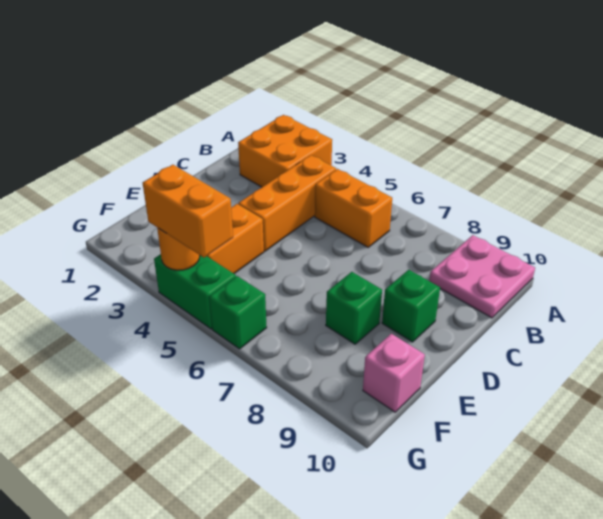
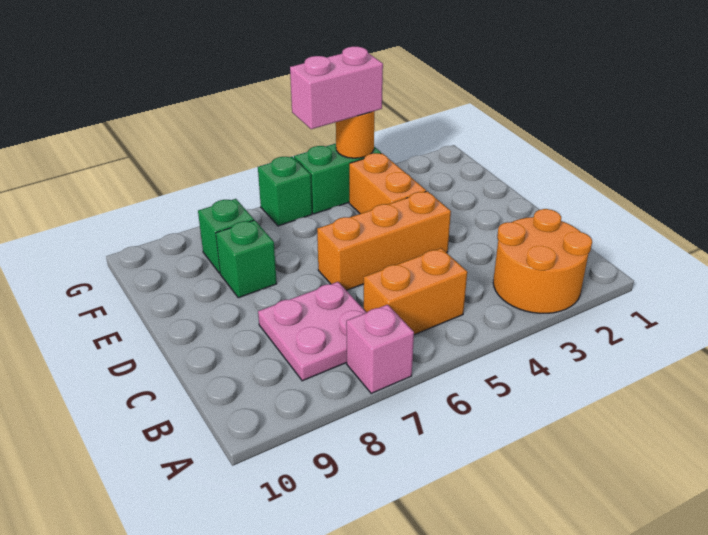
orange 2x2 brick [238,115,332,187] -> orange 2x2 round brick [493,209,592,313]
pink 2x2 plate [429,235,535,318] -> pink 2x2 plate moved to [258,282,367,381]
orange 1x3 brick [238,155,336,251] -> orange 1x3 brick turned to [317,191,451,290]
green 1x1 brick [382,270,440,342] -> green 1x1 brick moved to [198,199,254,273]
pink 1x1 brick [363,334,425,412] -> pink 1x1 brick moved to [346,305,414,393]
orange 1x2 brick [143,165,233,258] -> pink 1x2 brick [290,47,383,129]

